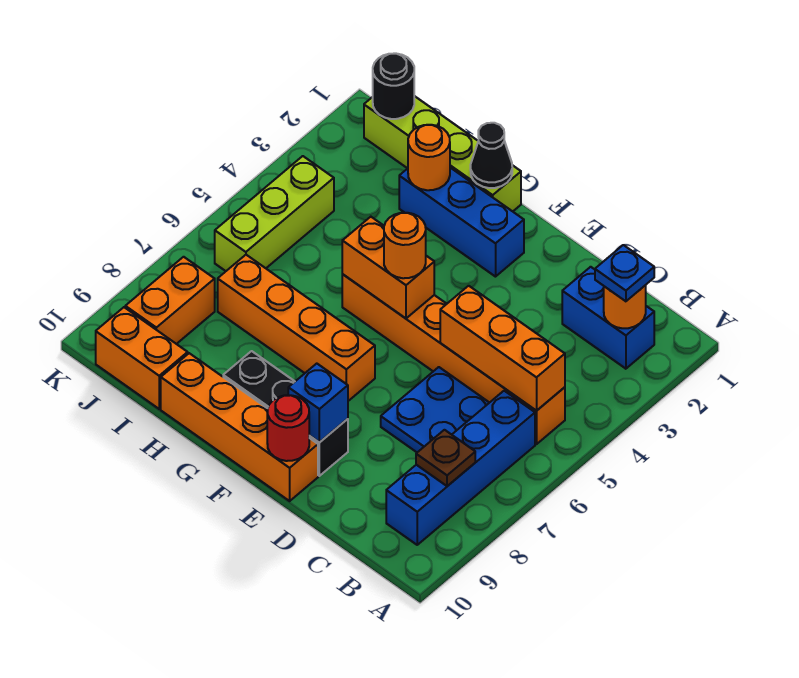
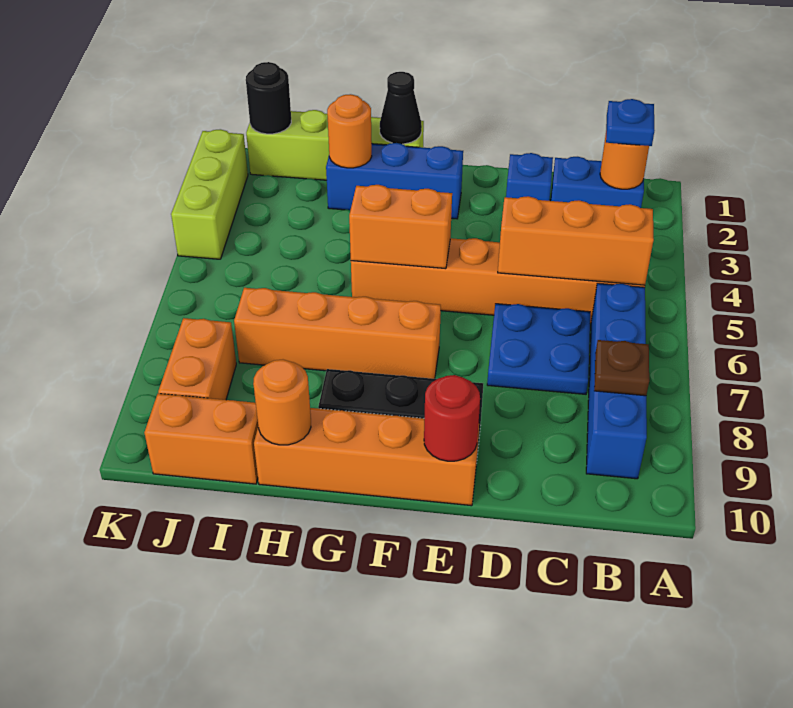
blue 1x1 brick [288,364,348,442] -> blue 1x1 brick moved to [506,153,553,201]
orange 1x1 round brick [384,213,426,278] -> orange 1x1 round brick moved to [253,360,311,445]
lime 1x3 brick [215,156,334,271] -> lime 1x3 brick moved to [171,129,248,259]

